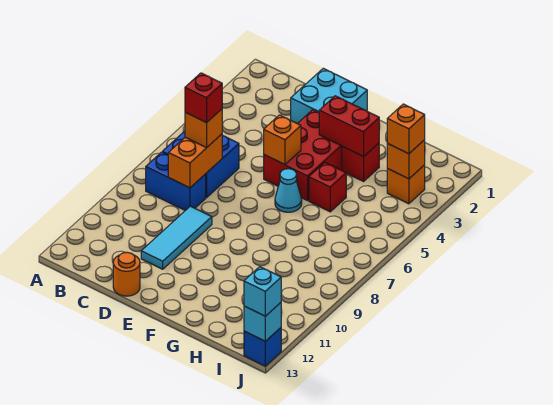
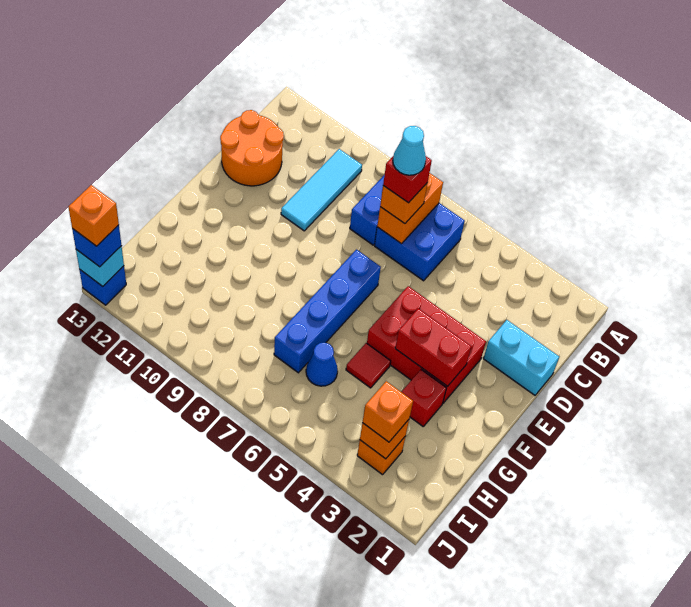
orange 1x2 brick [168,134,222,188] -> orange 1x2 brick turned to [377,173,443,244]
cyan 2x2 brick [291,68,367,123] -> cyan 1x2 brick [483,320,559,395]
cyan 1x3 tile [141,206,212,269] -> cyan 1x3 tile turned to [281,149,362,231]
orange 1x1 round brick [113,252,140,296] -> orange 2x2 round brick [220,110,284,186]
orange 1x1 brick [264,115,301,165] -> orange 1x1 brick moved to [68,185,119,246]
none -> blue 1x4 brick [274,250,381,373]
red 1x2 brick [319,96,379,157] -> red 1x2 brick turned to [395,308,471,386]
cyan 1x1 cone [275,169,302,212] -> cyan 1x1 cone moved to [393,126,426,175]
red 1x1 brick [309,162,346,212] -> red 1x1 tile [346,343,391,388]
none -> blue 1x1 cone [306,343,338,386]
cyan 1x1 brick [244,267,281,316] -> blue 1x1 brick [72,225,122,267]

